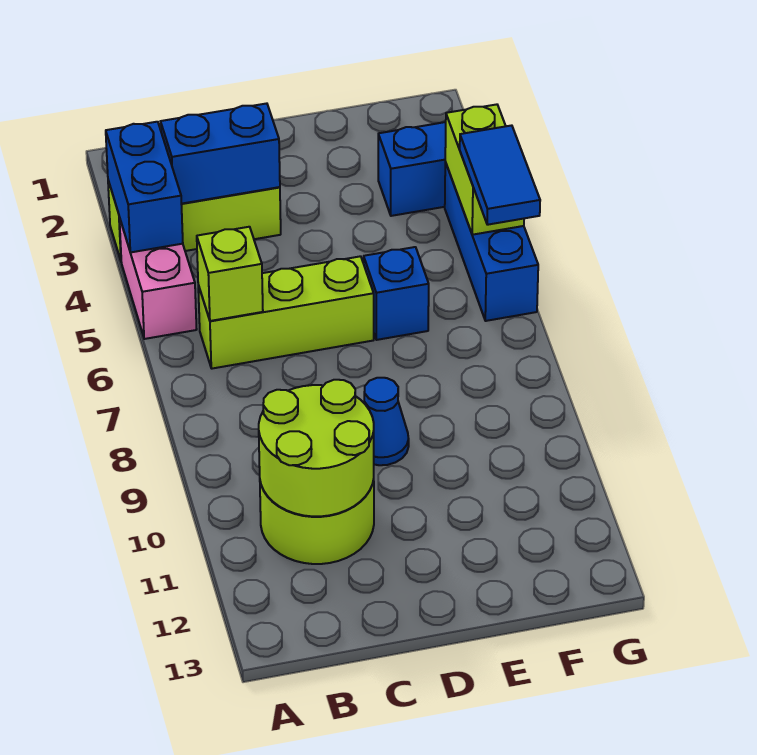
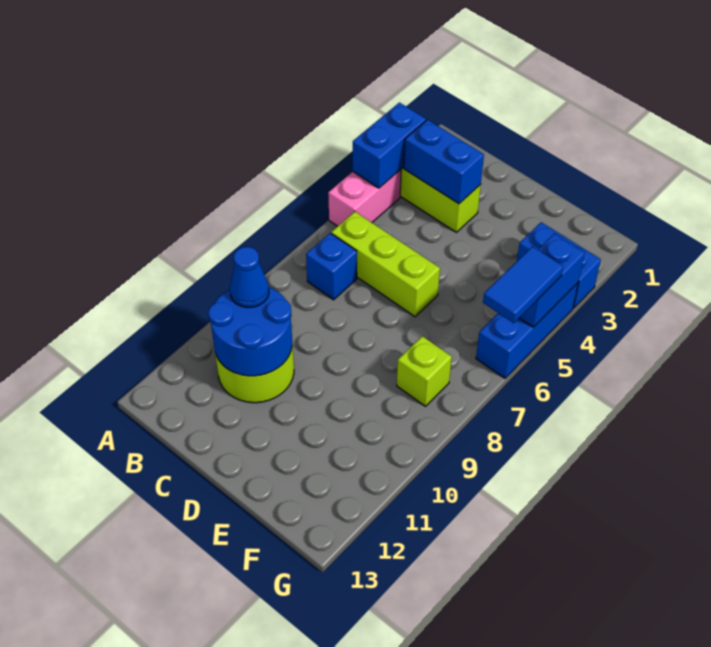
lime 1x1 brick [197,227,263,321] -> lime 1x1 brick moved to [397,336,452,406]
lime 2x2 round brick [259,380,374,516] -> blue 2x2 round brick [209,287,292,376]
blue 1x1 cone [364,378,409,465] -> blue 1x1 cone moved to [230,247,269,308]
blue 1x1 brick [364,247,429,340] -> blue 1x1 brick moved to [306,233,357,300]
lime 1x2 brick [445,104,524,235] -> blue 1x2 brick [520,234,585,327]

